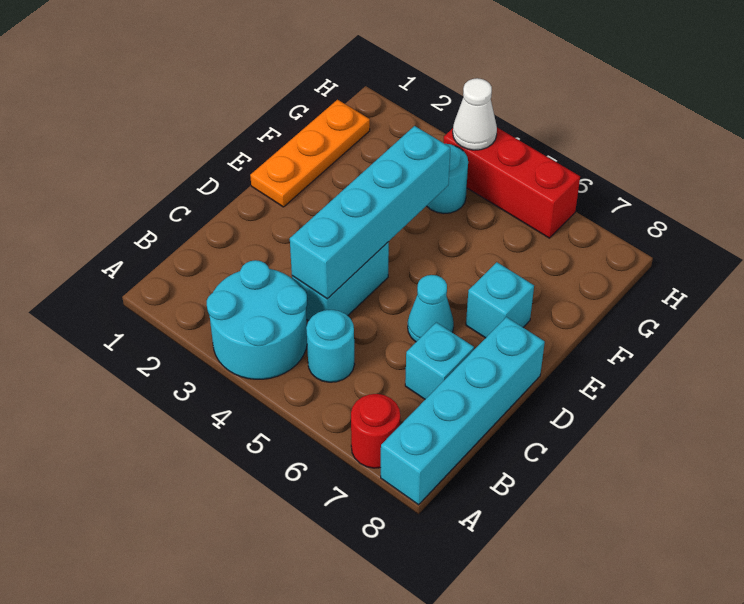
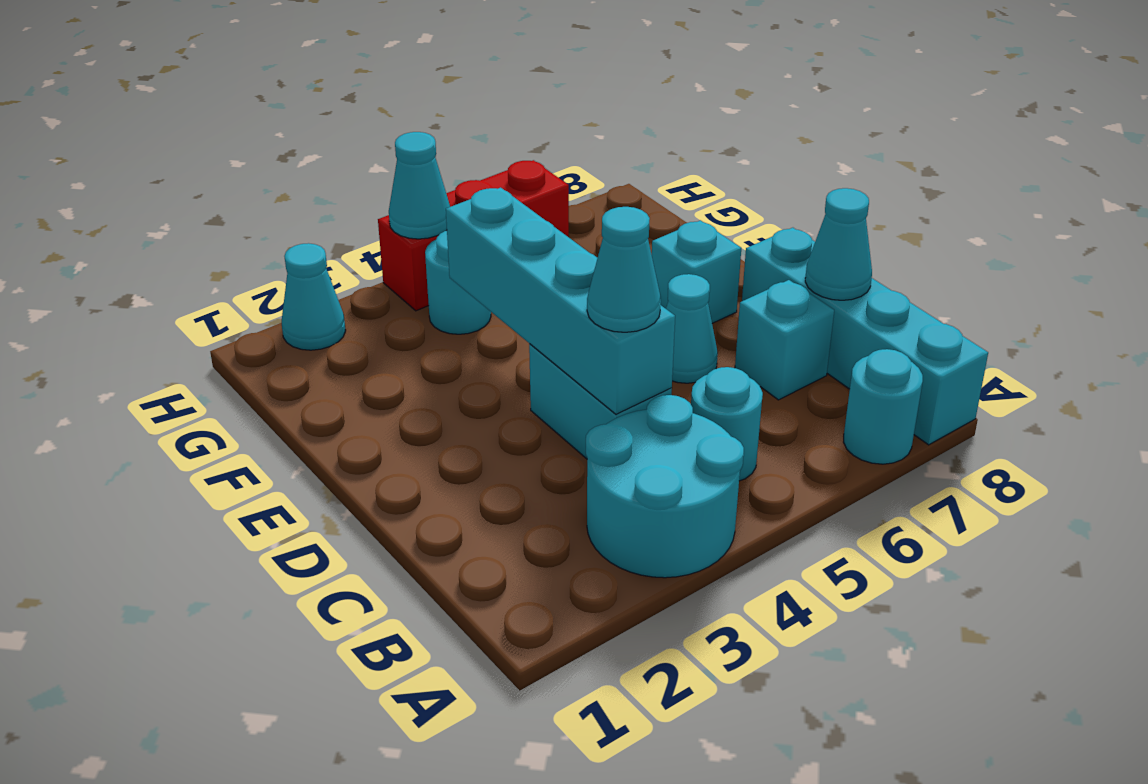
red 1x1 round brick [351,394,400,468] -> cyan 1x1 round brick [844,349,923,464]
none -> cyan 1x1 cone [587,207,661,332]
none -> cyan 1x1 cone [805,188,872,300]
orange 1x3 plate [250,100,370,207] -> none
none -> cyan 1x1 cone [282,243,346,350]
white 1x1 cone [453,78,497,150] -> cyan 1x1 cone [389,132,450,239]

